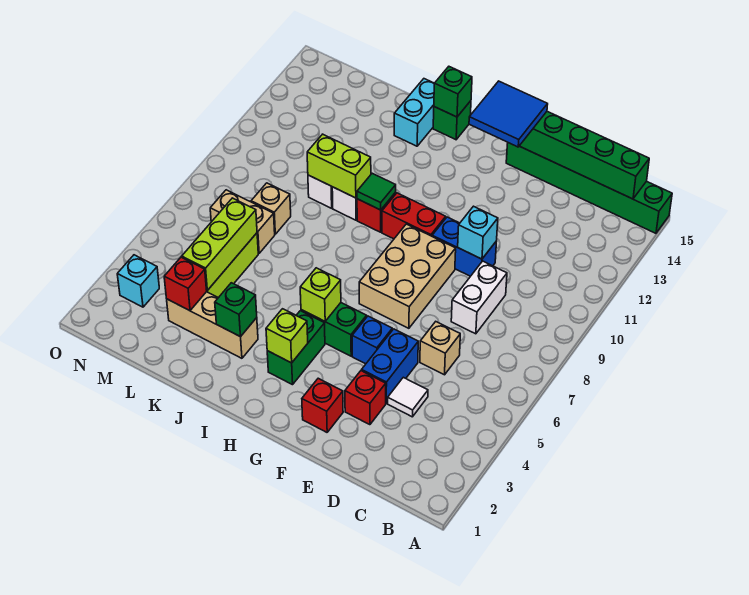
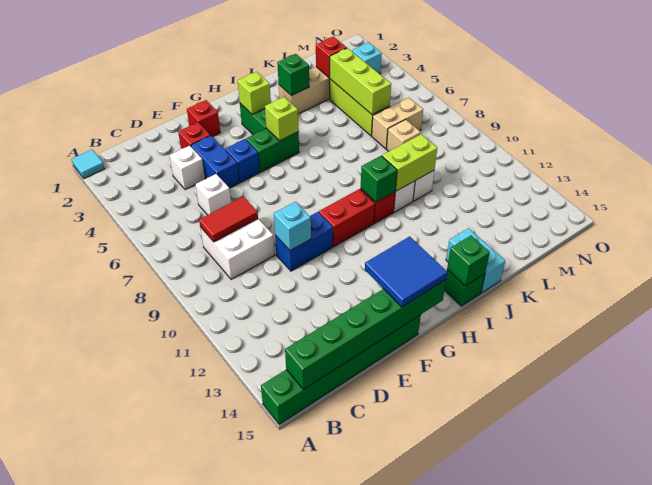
none -> cyan 1x1 tile [72,150,105,179]
none -> red 1x2 tile [199,197,258,242]
white 1x1 tile [388,377,428,417] -> white 1x1 brick [169,146,205,190]
tan 1x1 brick [420,322,460,375] -> white 1x1 brick [195,174,231,215]
white 1x2 brick [451,261,507,334] -> white 2x2 brick [200,219,275,279]
tan 2x3 brick [359,224,456,328] -> none
green 1x1 tile [357,173,396,210] -> green 1x1 brick [361,156,397,202]

